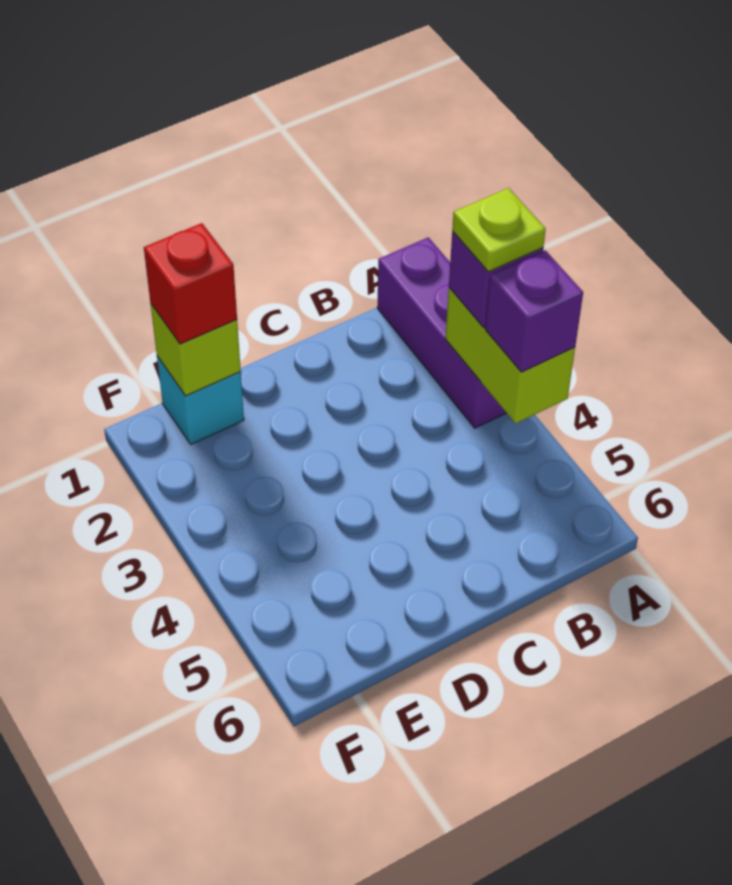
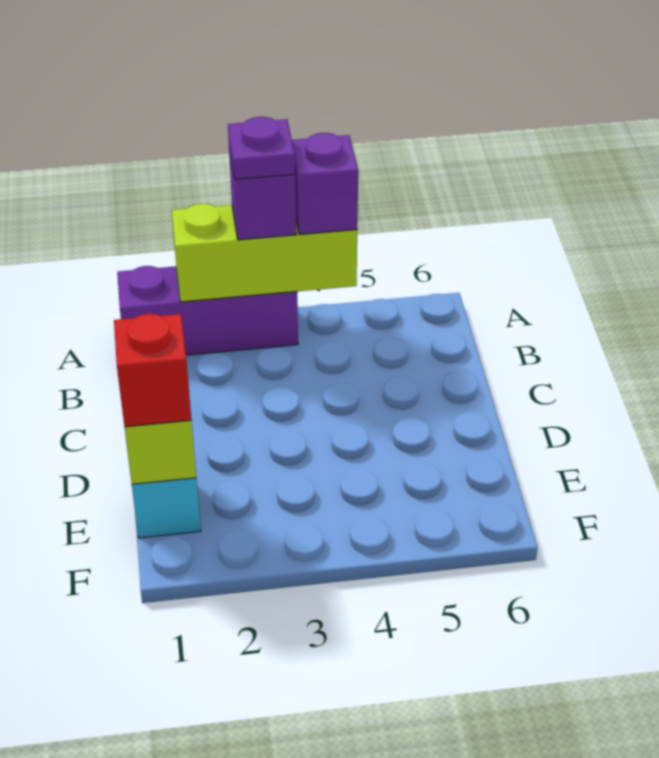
lime 1x2 brick [445,288,575,423] -> lime 1x3 brick [172,204,357,302]
lime 1x1 plate [452,188,546,272] -> purple 1x1 plate [228,117,295,179]

